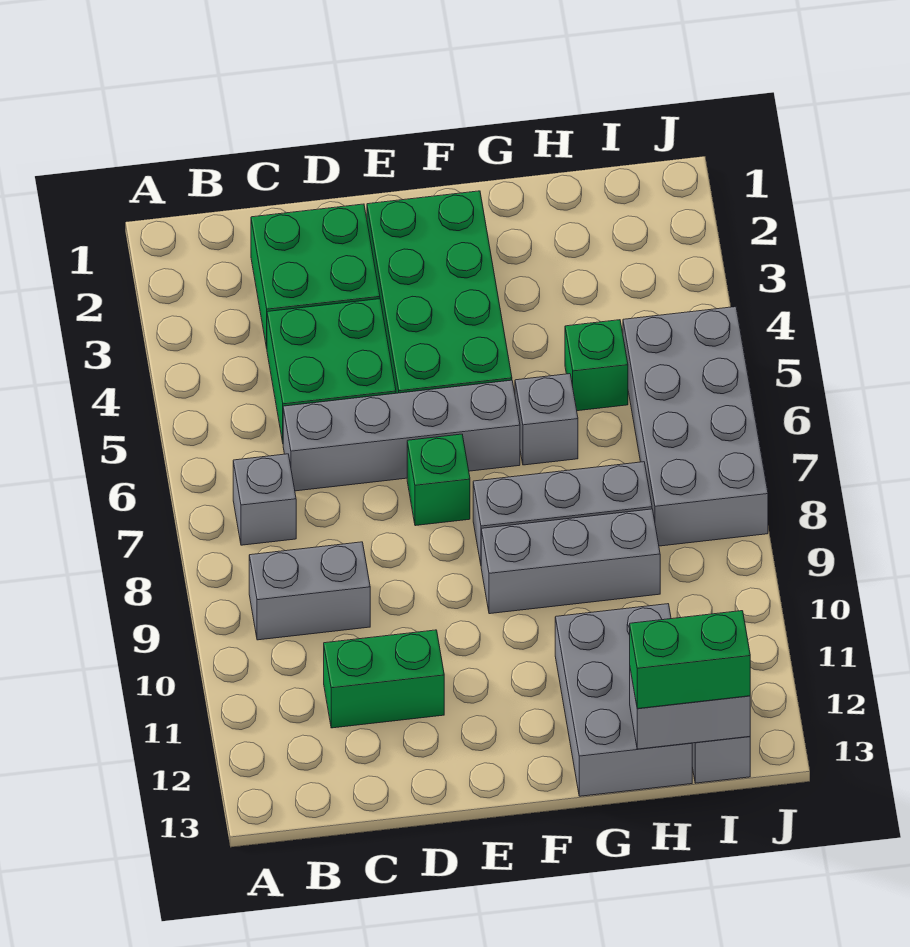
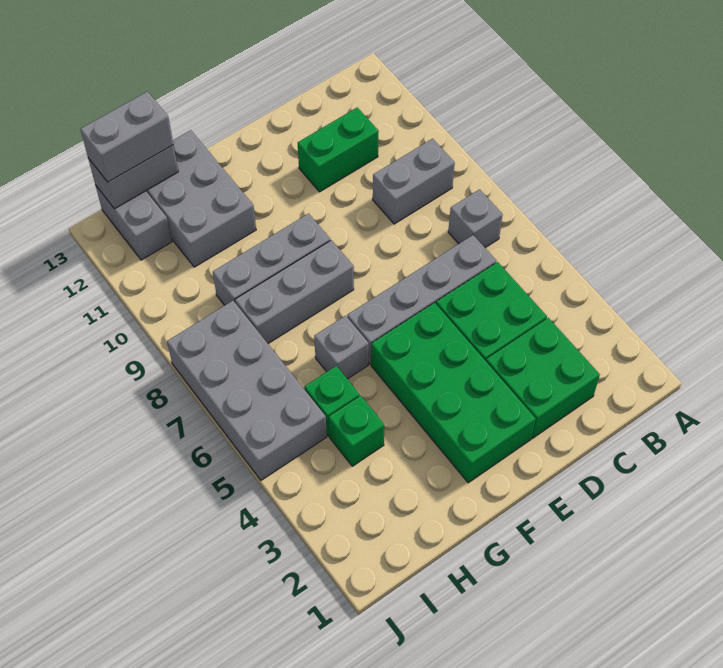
green 1x1 brick [407,434,470,526] -> green 1x1 brick moved to [329,396,384,466]
green 1x2 brick [630,611,750,709] -> grey 1x2 brick [81,92,173,182]

